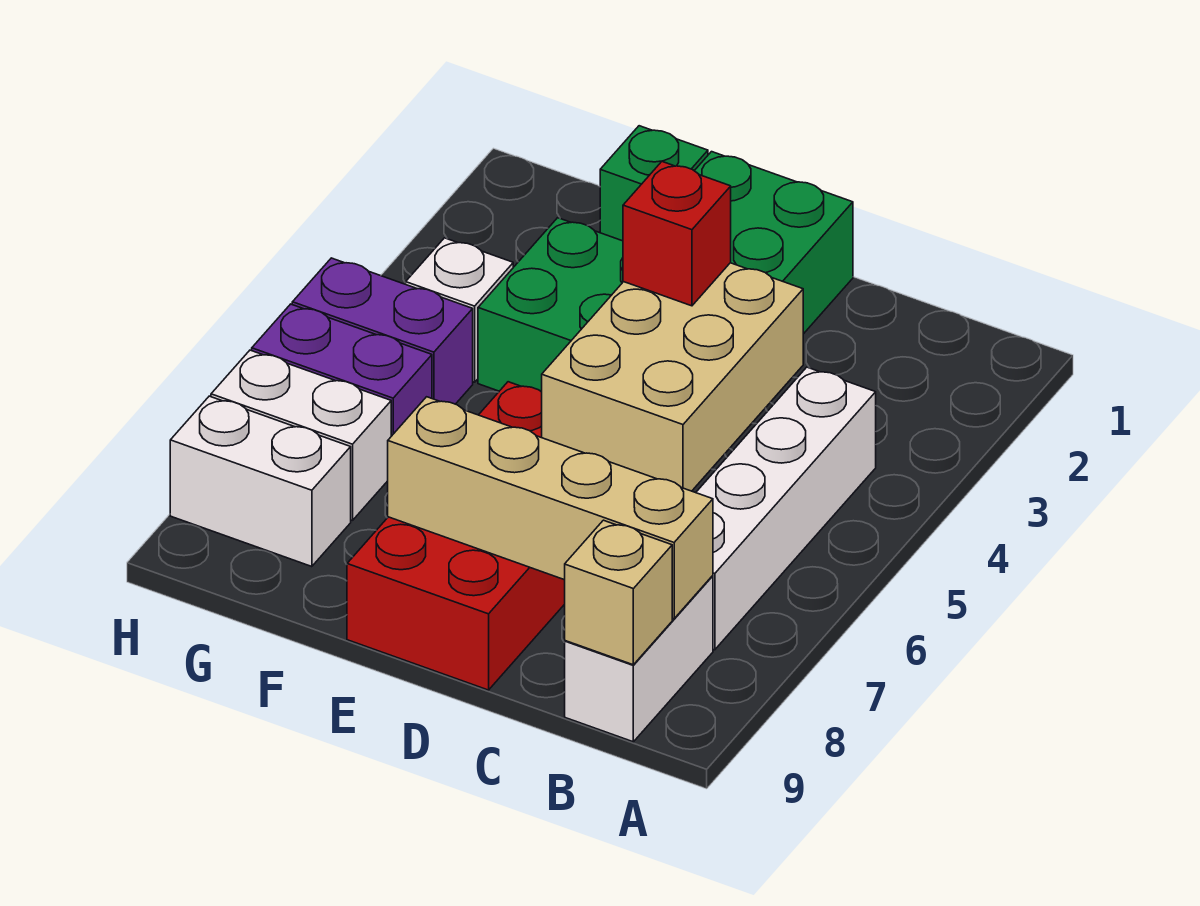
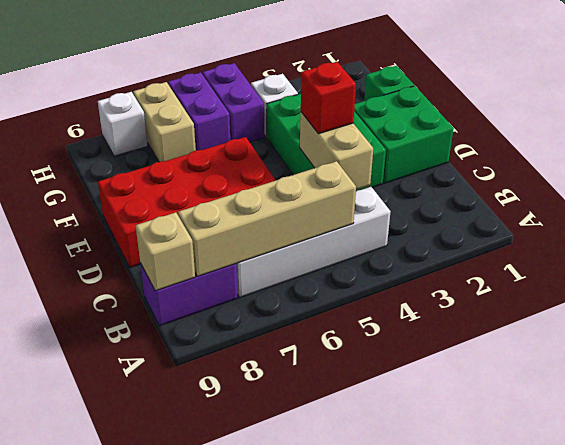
white 1x2 brick [565,576,713,742] -> purple 1x2 brick [140,263,238,326]
tan 1x4 brick [388,397,713,619] -> tan 1x4 brick turned to [178,161,356,276]
tan 2x3 brick [542,263,803,491] -> tan 1x2 brick [300,112,373,190]
white 1x2 brick [211,350,391,520] -> tan 1x2 brick [133,82,196,162]
white 1x2 brick [170,396,351,567] -> white 1x1 brick [98,92,148,156]

